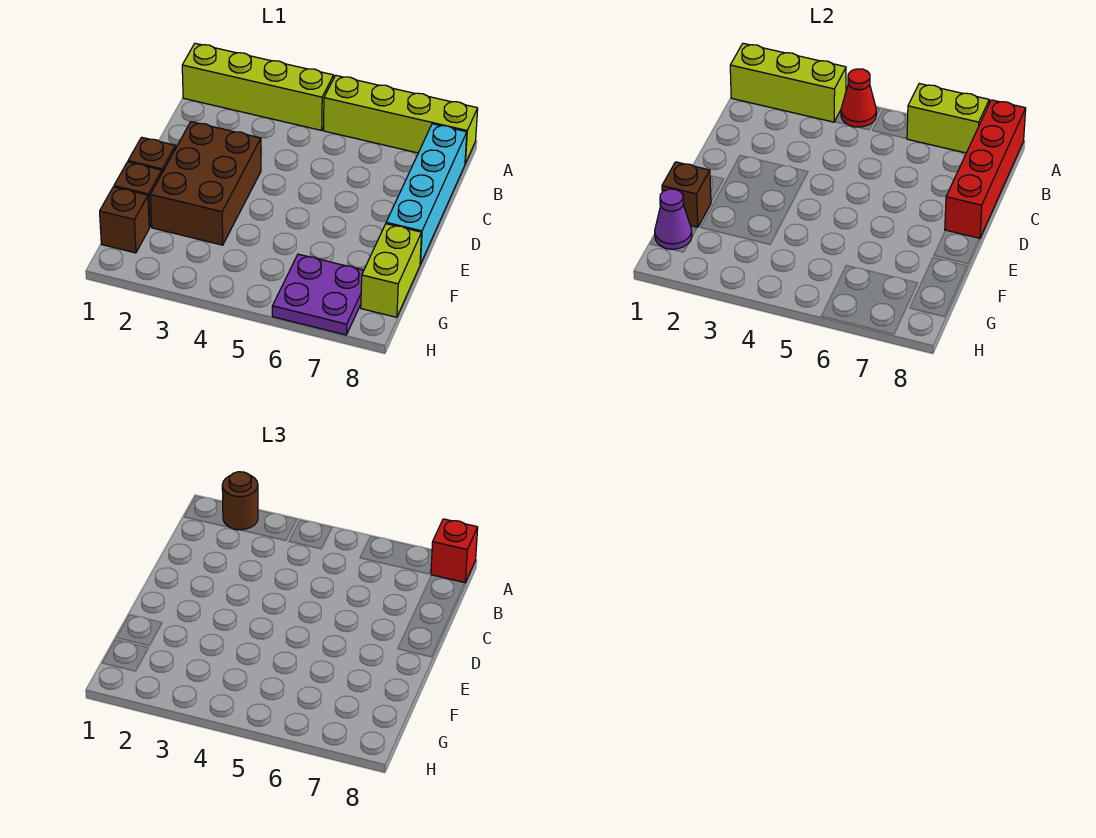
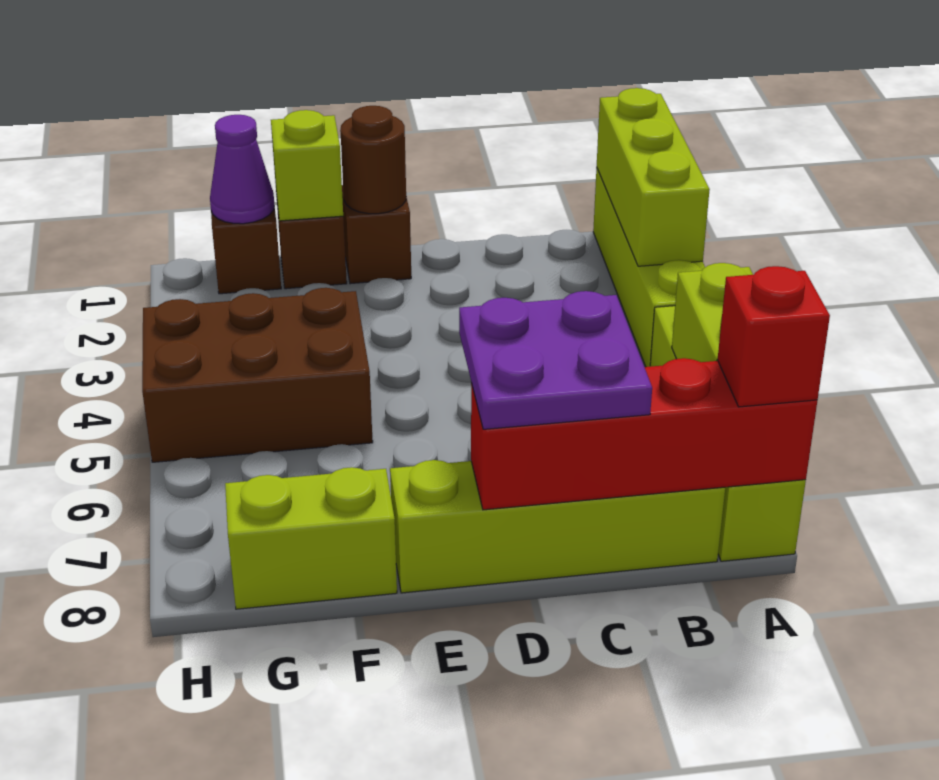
brown 1x1 round brick [222,472,258,530] -> brown 1x1 round brick moved to [340,106,406,214]
red 1x1 cone [841,69,877,127] -> none
cyan 1x4 brick [386,124,467,264] -> lime 1x4 brick [390,460,725,593]
brown 2x3 brick [150,122,261,245] -> brown 2x3 brick moved to [142,288,373,462]
brown 1x1 brick [662,162,711,227] -> lime 1x1 brick [271,110,343,221]
purple 2x2 plate [272,254,364,335] -> purple 2x2 plate moved to [459,291,652,429]

